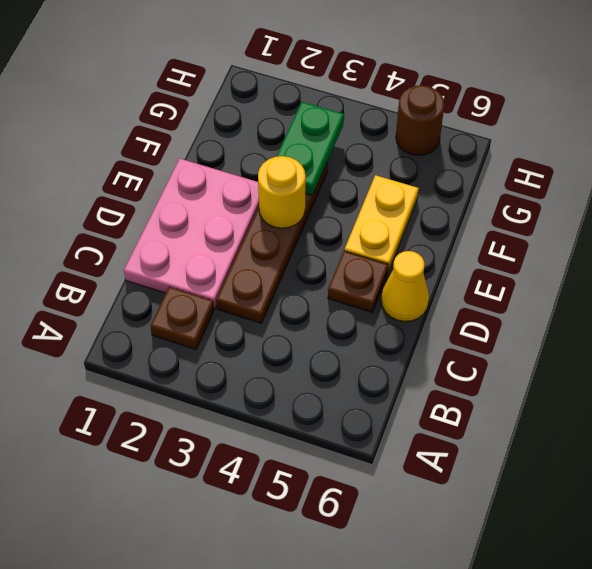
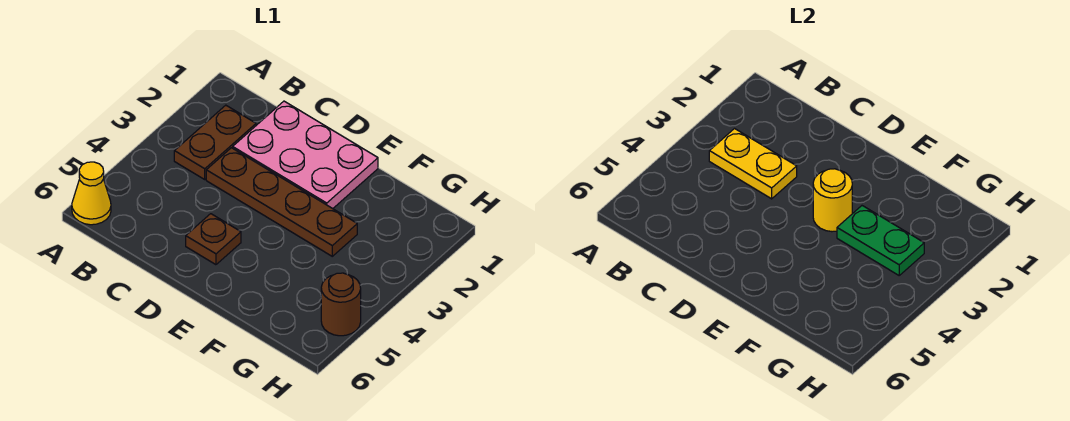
brown 1x1 plate [151,287,214,349] -> brown 1x2 plate [174,105,256,179]
yellow 1x1 cone [381,251,429,321] -> yellow 1x1 cone moved to [72,162,111,225]
yellow 1x2 plate [344,175,419,272] -> yellow 1x2 plate moved to [709,129,797,199]

